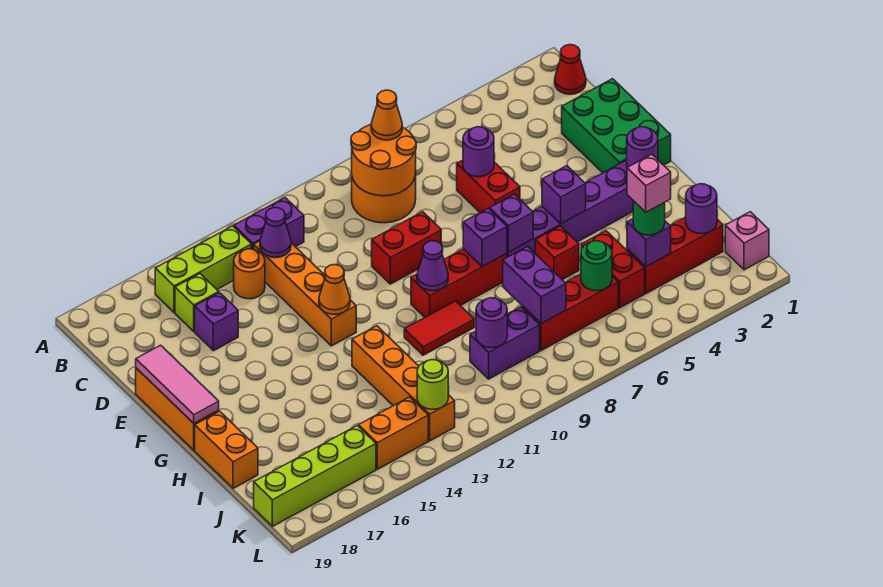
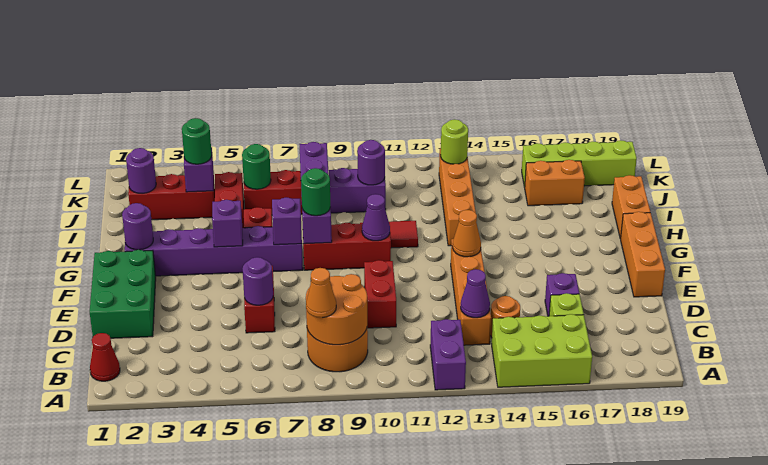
purple 1x2 brick [234,198,304,249] -> purple 1x2 brick turned to [430,319,466,390]
lime 1x3 brick [155,226,251,313] -> lime 2x3 brick [492,314,592,387]
red 1x2 brick [372,212,441,284] -> red 1x2 brick turned to [364,260,396,328]
pink 1x3 tile [136,345,219,423] -> none
none -> green 1x1 round brick [301,168,330,216]
pink 1x1 brick [627,154,671,212] -> none
pink 1x1 brick [725,212,769,270] -> none
orange 1x2 brick [359,397,428,469] -> orange 1x2 brick moved to [525,160,585,206]

